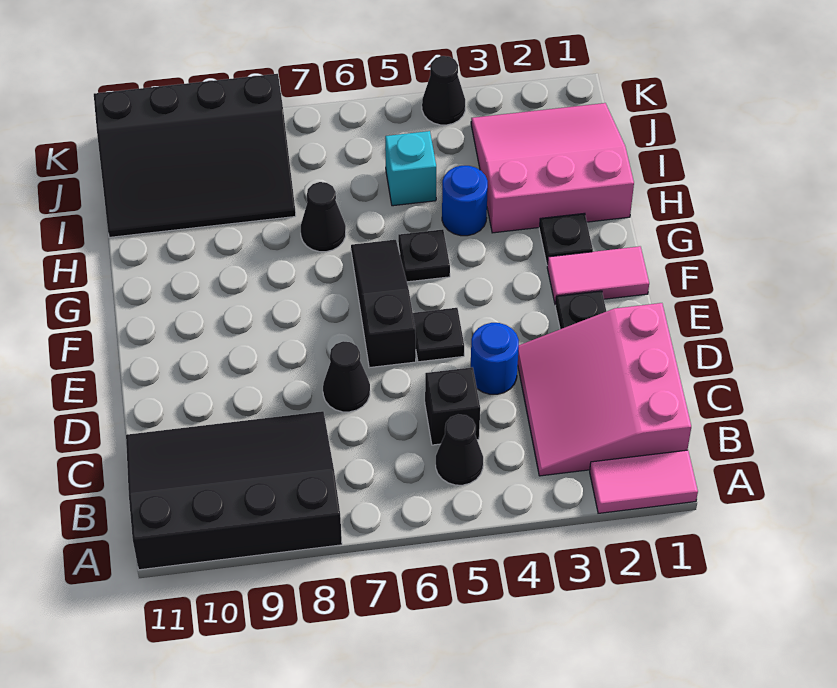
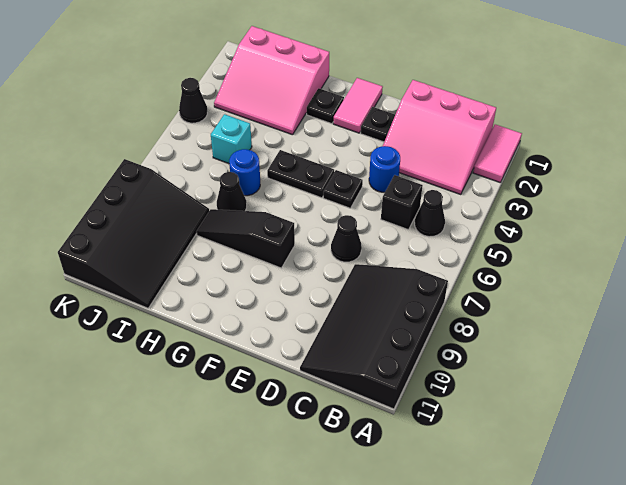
black 1x3 slope [351,240,416,368] -> black 1x3 slope moved to [196,209,295,268]
black 1x1 plate [398,229,450,282] -> black 1x2 plate [267,150,334,198]
pink 3x3 slope [471,103,634,233] -> pink 3x3 slope turned to [214,26,329,135]
blue 1x1 round brick [442,166,488,236] -> blue 1x1 round brick moved to [229,149,260,196]

